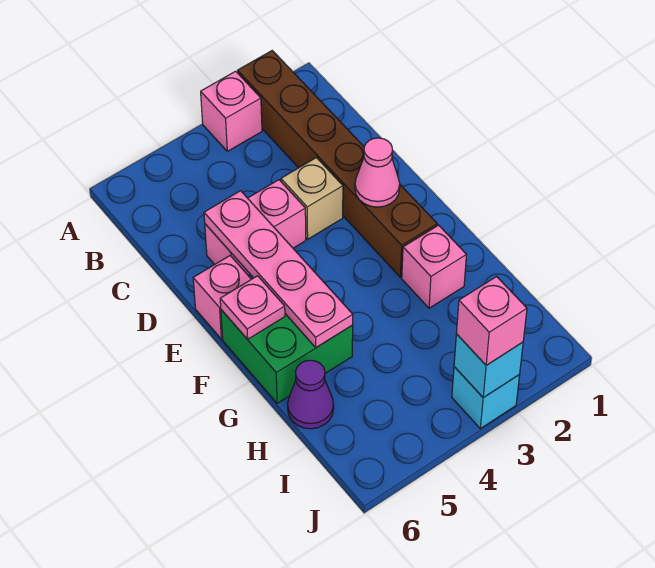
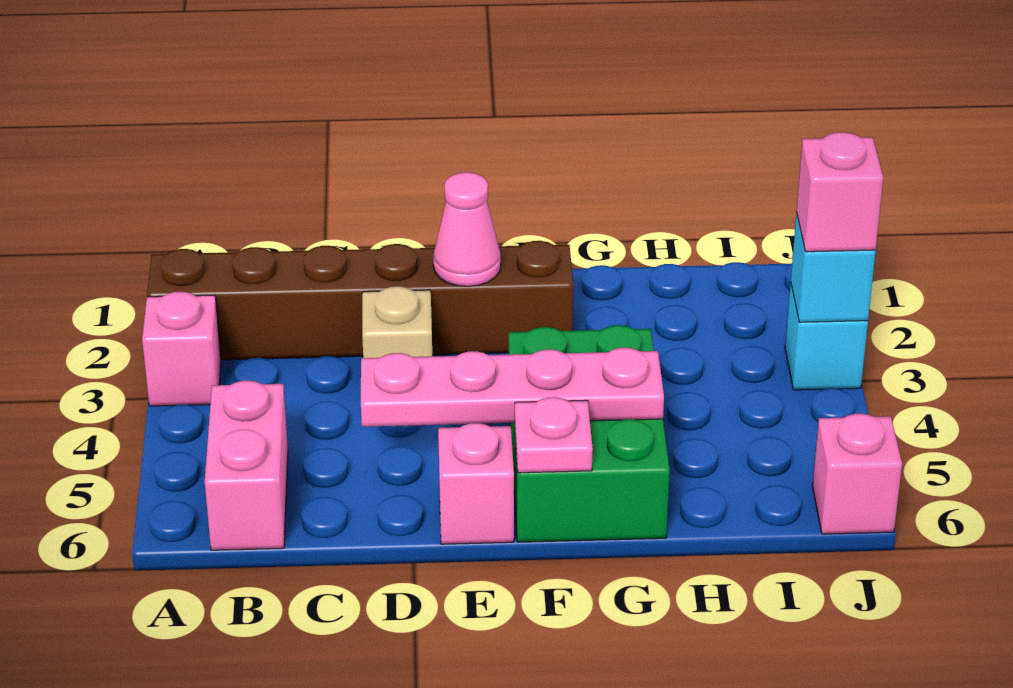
pink 1x2 brick [205,180,306,275] -> pink 1x2 brick moved to [205,381,288,550]
green 2x2 brick [221,310,353,403] -> green 2x3 brick [509,325,670,542]
pink 1x1 brick [402,225,466,308] -> pink 1x1 brick moved to [812,414,902,534]
purple 1x1 cone [288,360,334,429] -> none

